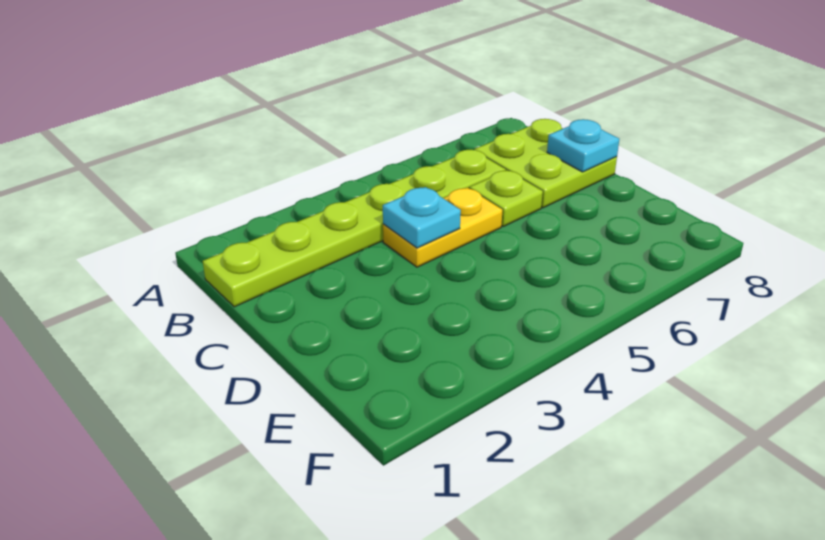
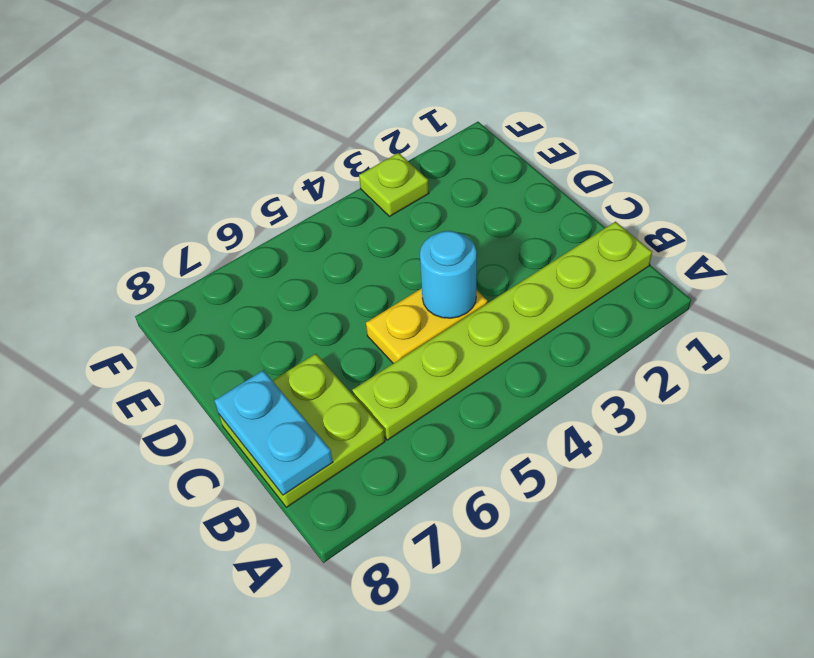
cyan 1x1 plate [383,187,461,248] -> cyan 1x1 round brick [420,231,477,318]
lime 1x1 plate [469,171,543,226] -> lime 1x1 plate moved to [359,153,429,217]
cyan 1x1 plate [547,119,619,172] -> cyan 1x2 plate [214,370,333,495]

